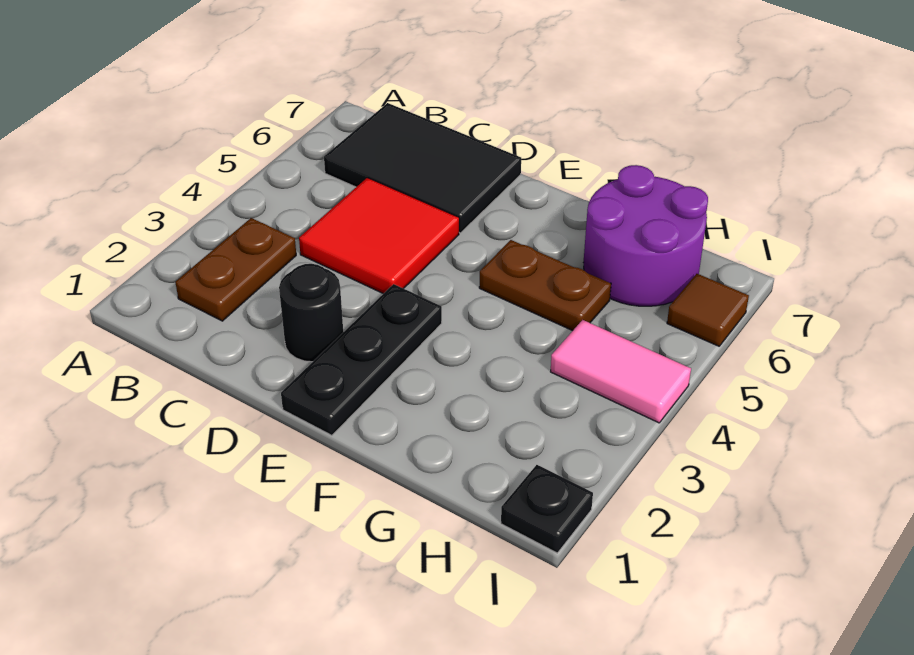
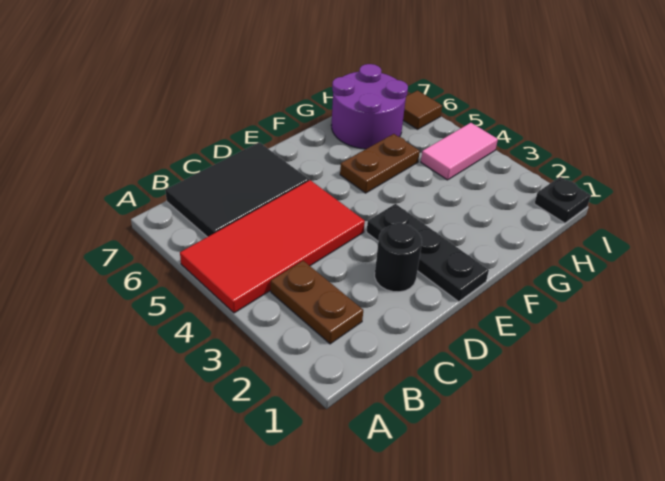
red 2x2 tile [299,178,459,294] -> red 2x4 tile [180,180,365,313]

